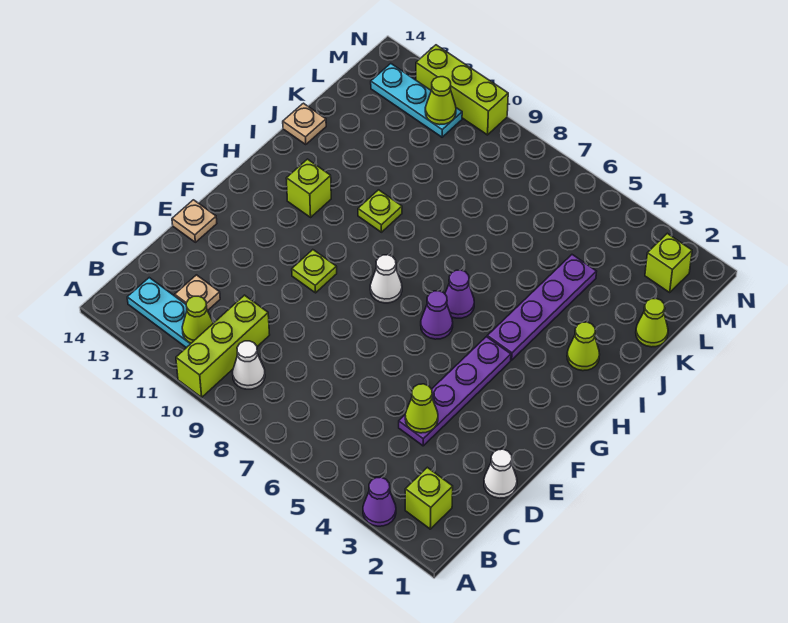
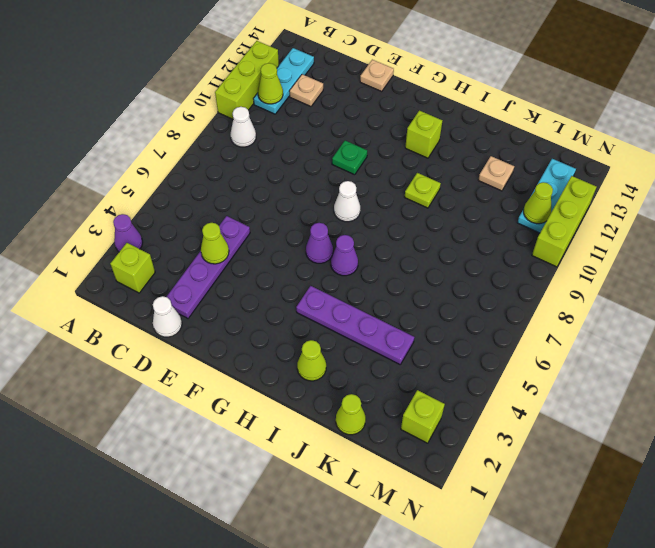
lime 1x3 brick [176,295,270,397] -> lime 1x3 brick turned to [215,41,279,119]
purple 1x4 plate [399,337,511,446] -> purple 1x4 plate turned to [167,216,250,318]
lime 1x1 plate [292,250,337,293] -> green 1x1 plate [332,141,367,175]
tan 1x1 plate [283,103,326,144] -> tan 1x1 plate moved to [478,156,514,191]

